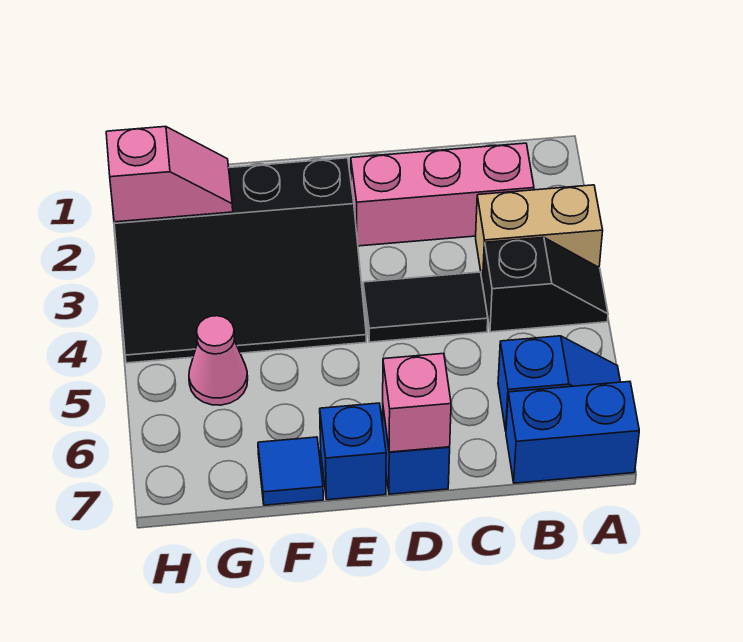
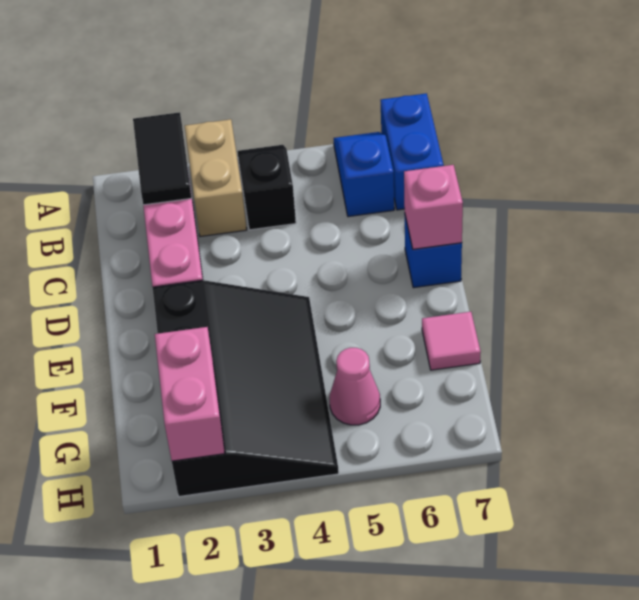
black 1x2 tile [363,272,488,342] -> black 1x2 tile moved to [133,112,191,205]
blue 1x1 brick [320,403,386,500] -> none
blue 1x1 tile [258,437,323,505] -> pink 1x1 tile [422,312,481,370]
pink 1x2 slope [106,126,233,222] -> pink 1x2 brick [155,327,225,461]

